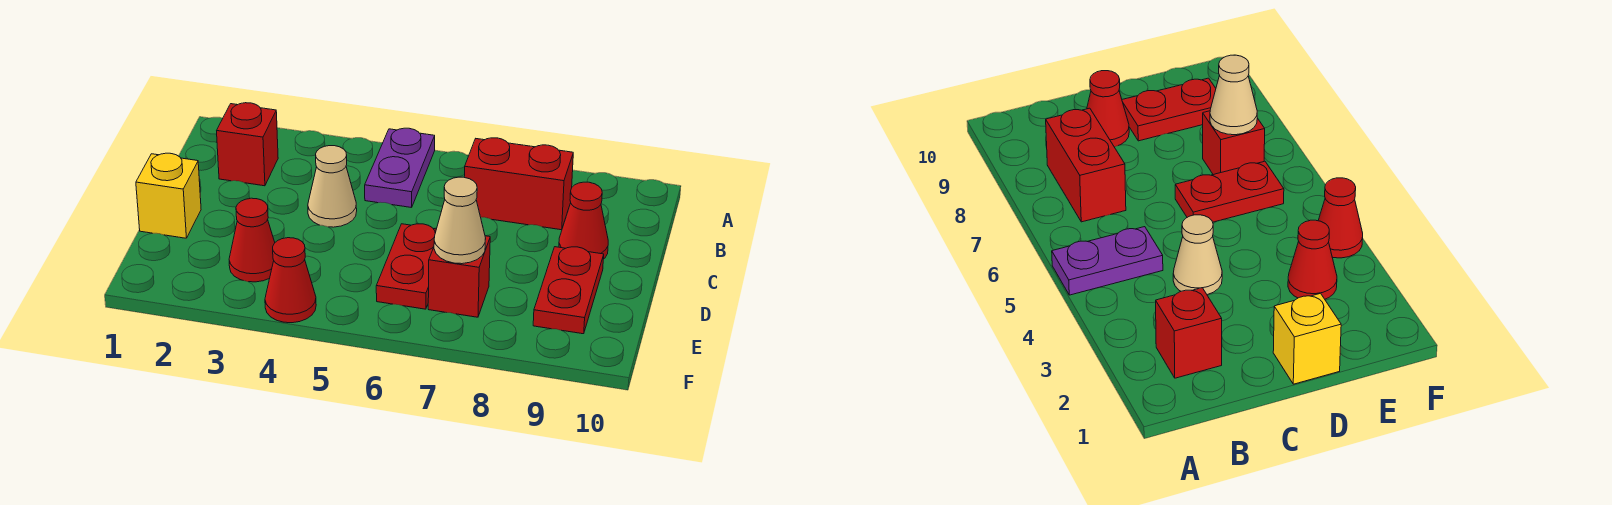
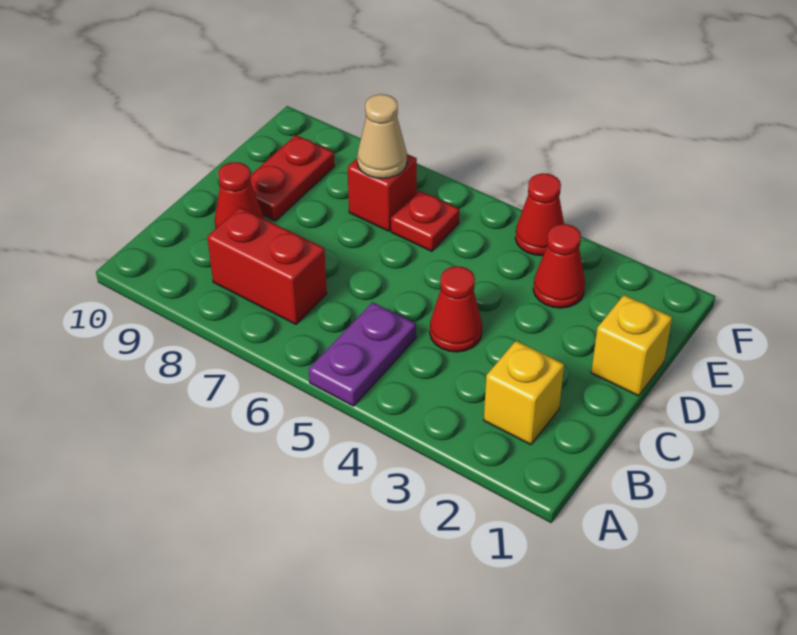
red 1x1 brick [217,103,278,186] -> yellow 1x1 brick [484,341,564,445]
tan 1x1 cone [308,146,357,227] -> red 1x1 cone [430,266,482,352]
red 1x2 plate [376,224,436,309] -> red 1x1 plate [391,190,459,251]

